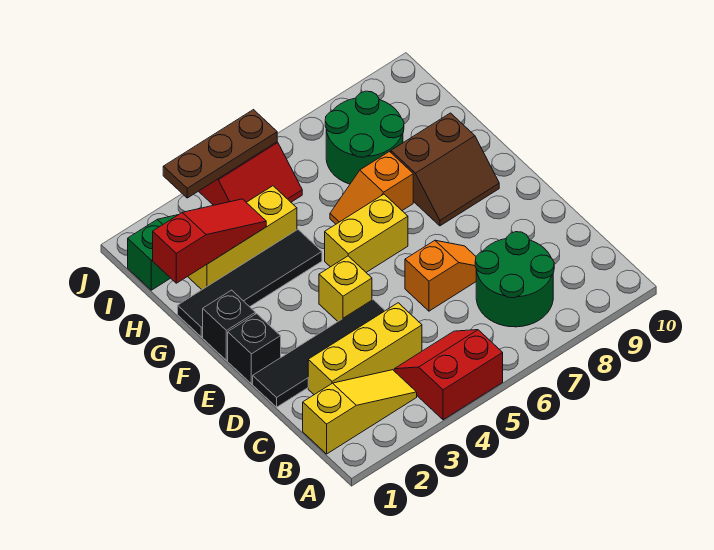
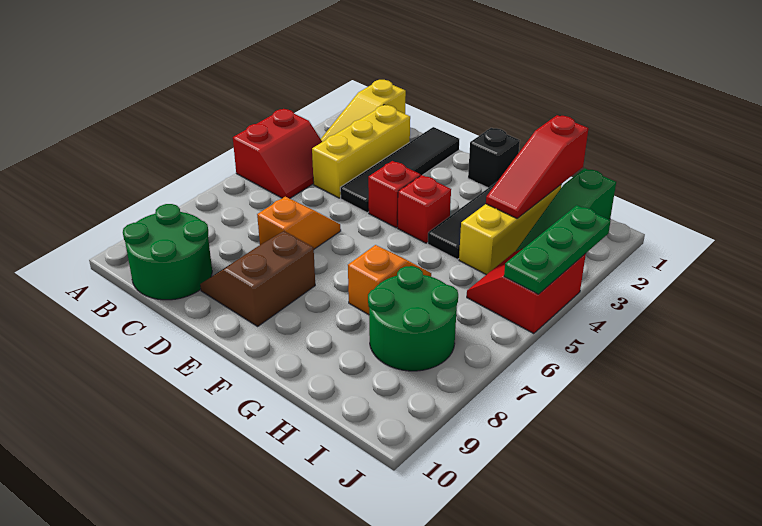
green 2x2 round brick [475,232,554,327] -> green 2x2 round brick moved to [123,204,212,300]
orange 1x2 slope [405,240,476,311] -> orange 1x2 slope turned to [257,197,341,249]
black 1x1 brick [228,314,281,384] -> none
yellow 1x1 brick [319,256,372,321] -> red 1x1 brick [368,161,421,228]
none -> red 1x1 brick [398,175,451,243]
yellow 1x2 brick [325,194,408,272] -> none
brown 2x2 slope [391,113,499,226] -> brown 2x2 slope moved to [200,231,315,326]
brown 1x3 plate [163,110,277,198] -> green 1x3 plate [504,205,611,294]

